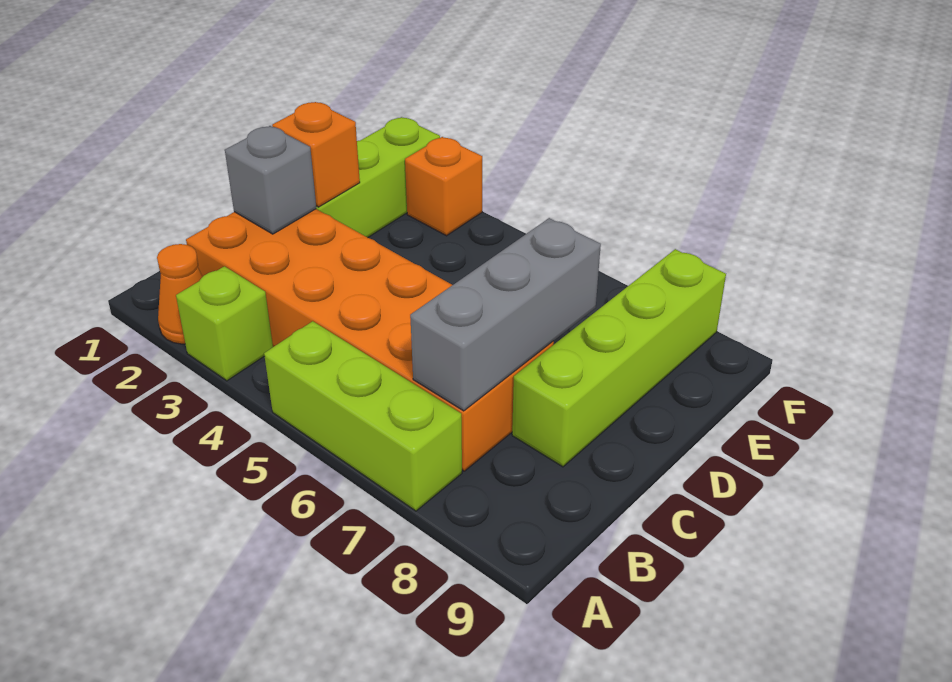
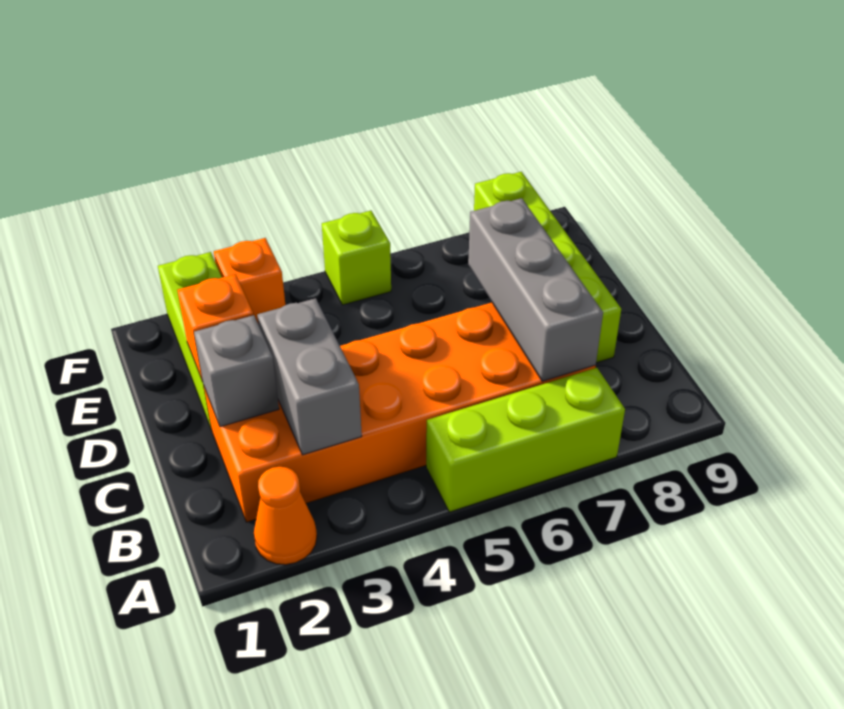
lime 1x1 brick [176,266,273,381] -> lime 1x1 brick moved to [322,211,391,305]
none -> grey 1x2 brick [257,298,362,455]

